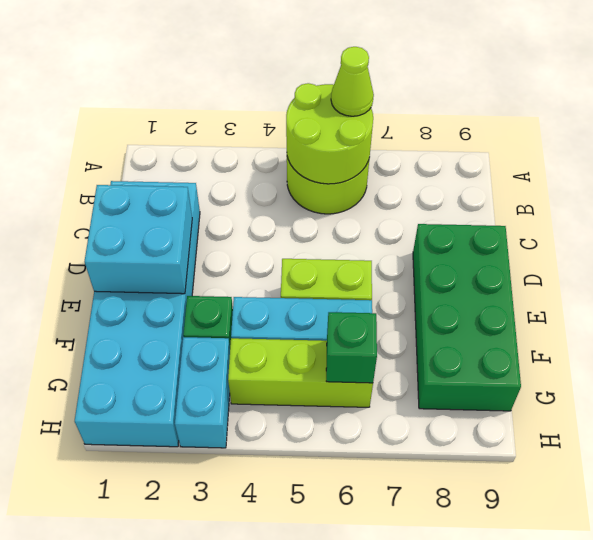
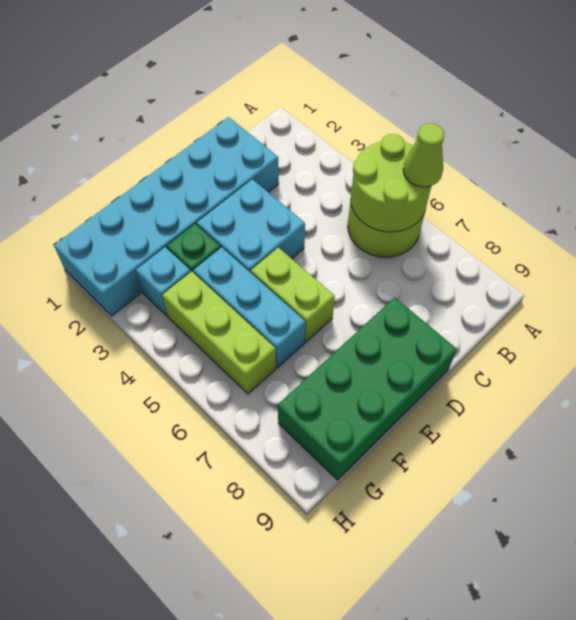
cyan 2x2 brick [85,185,192,294] -> cyan 2x2 brick moved to [197,179,305,273]
cyan 1x2 brick [175,337,230,448] -> cyan 1x1 brick [136,247,191,316]
green 1x1 brick [326,312,377,383] -> none

